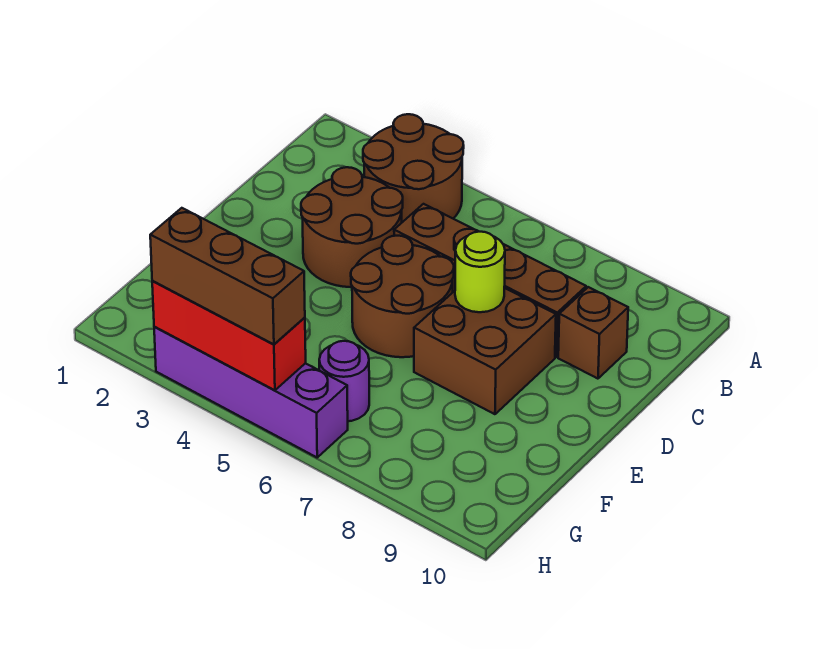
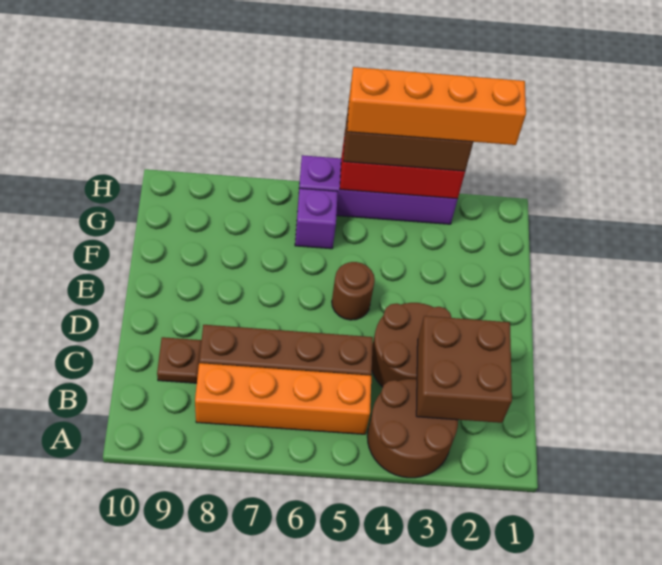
none -> orange 1x4 brick [195,363,371,434]
brown 1x1 brick [558,287,628,379] -> brown 1x1 plate [157,337,201,383]
brown 2x2 round brick [351,236,454,357] -> brown 1x1 round brick [332,262,375,320]
brown 2x2 brick [414,288,556,414] -> brown 2x2 brick moved to [416,316,512,423]
lime 1x1 round brick [455,232,505,312] -> none
purple 1x1 round brick [319,341,369,421] -> purple 1x1 brick [295,188,338,249]
none -> orange 1x4 brick [347,67,526,145]

